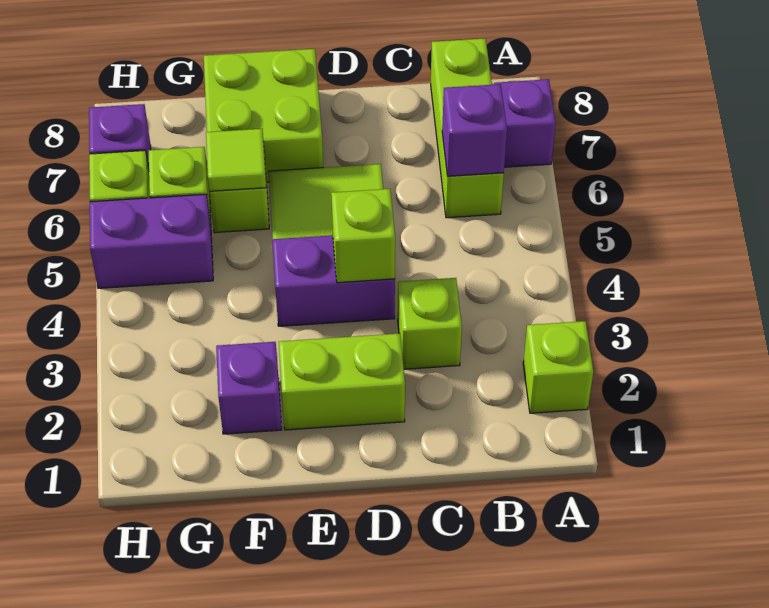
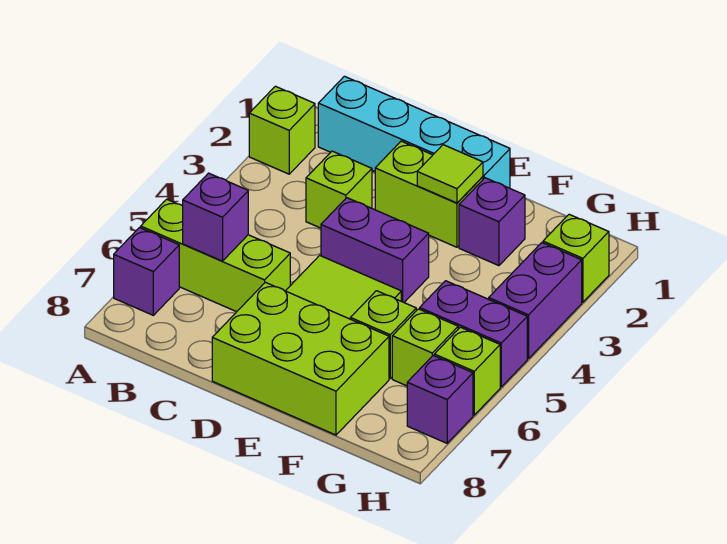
none -> cyan 1x4 brick [318,76,510,188]
lime 1x3 brick [431,38,504,218] -> lime 1x3 brick turned to [141,199,290,312]
lime 1x1 brick [331,189,395,283] -> lime 1x1 brick moved to [543,214,609,302]
lime 2x2 brick [204,49,323,182] -> lime 2x3 brick [212,282,389,435]
lime 1x1 tile [206,129,266,191] -> lime 1x1 tile moved to [417,145,483,203]
none -> purple 1x2 brick [489,243,582,359]

